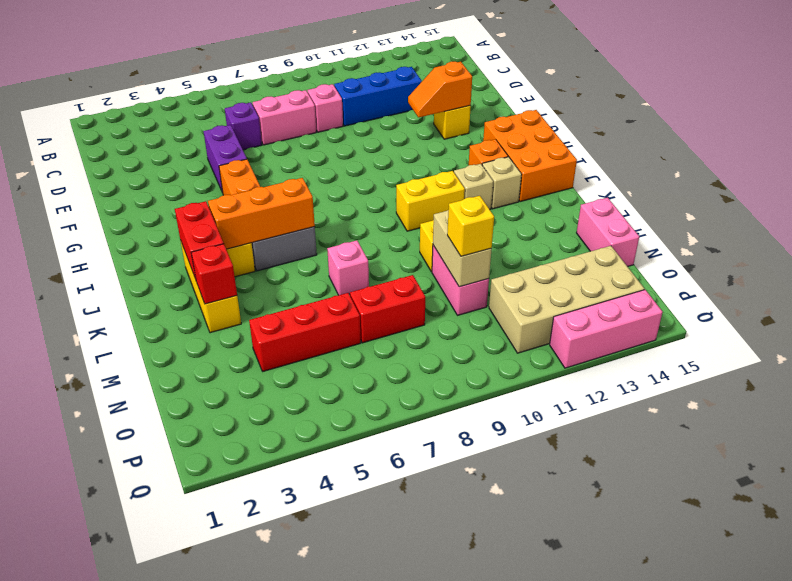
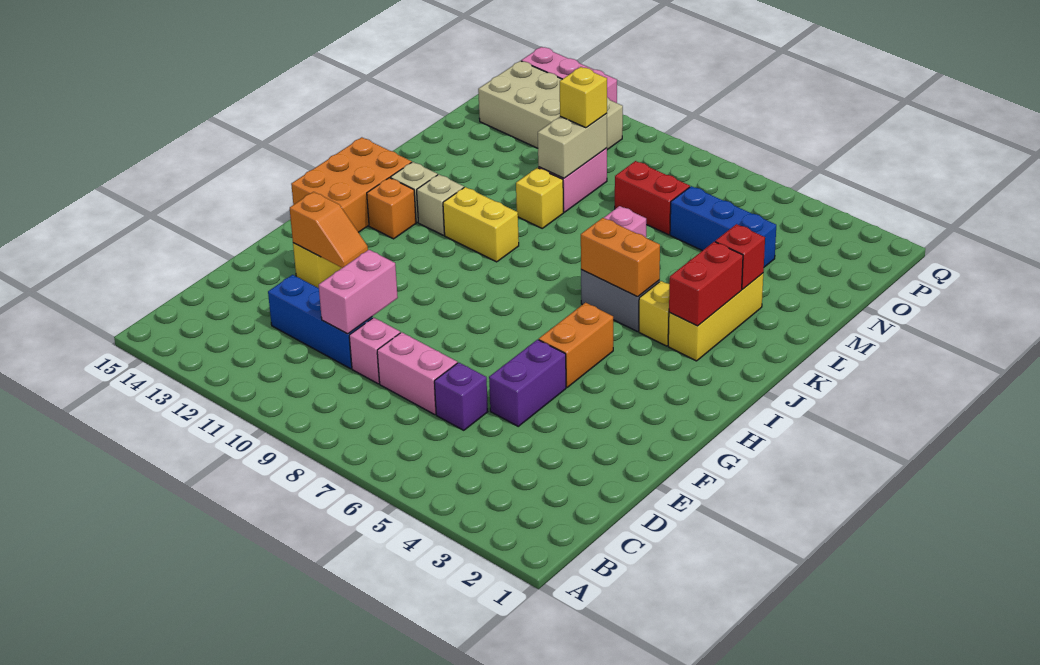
orange 1x3 brick [208,178,315,249] -> orange 1x2 brick [581,218,660,297]
pink 1x2 brick [577,198,639,267] -> pink 1x2 brick moved to [319,250,398,334]
red 1x3 brick [249,293,361,371] -> blue 1x3 brick [670,186,776,267]

